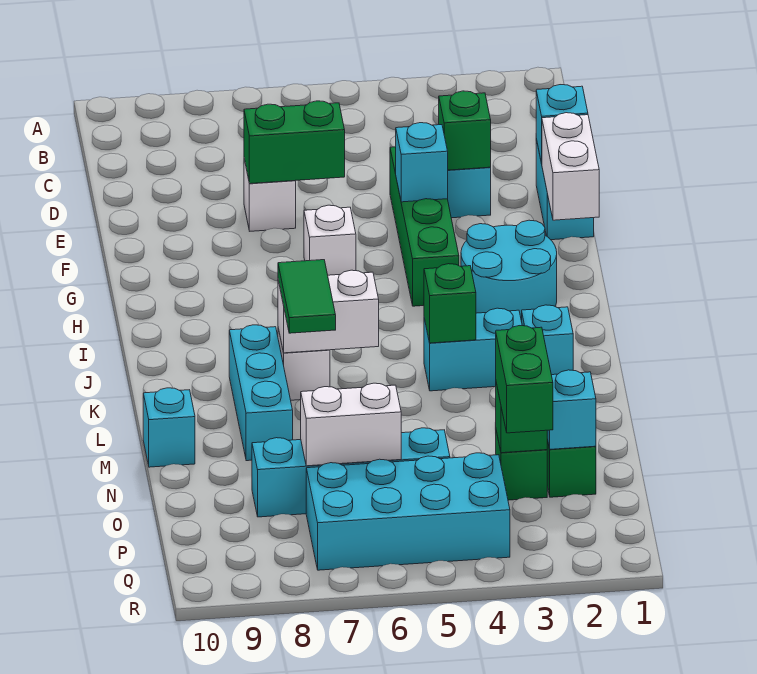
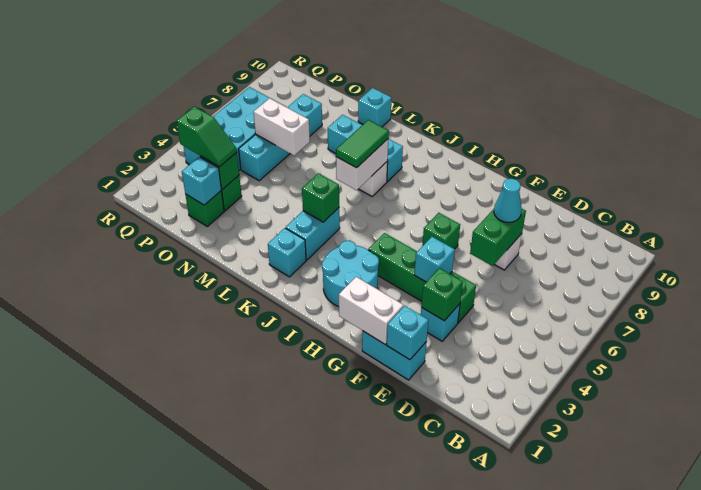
none -> cyan 1x1 cone [494,179,522,223]
white 1x1 brick [304,205,356,275] -> green 1x1 brick [422,213,460,249]
green 1x2 tile [278,260,336,333] -> green 1x2 tile turned to [336,120,389,168]
green 1x2 brick [496,326,553,433] -> green 1x2 slope [177,106,237,167]
white 1x2 brick [301,383,401,466] -> white 1x2 brick turned to [254,98,310,155]

